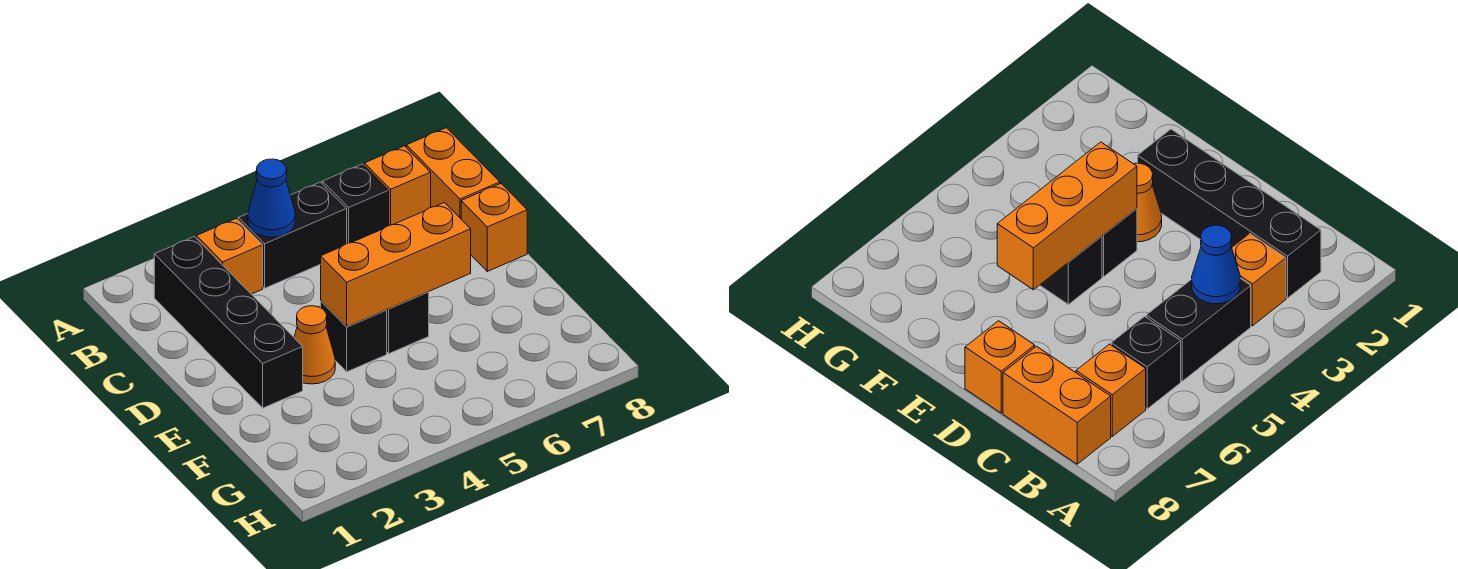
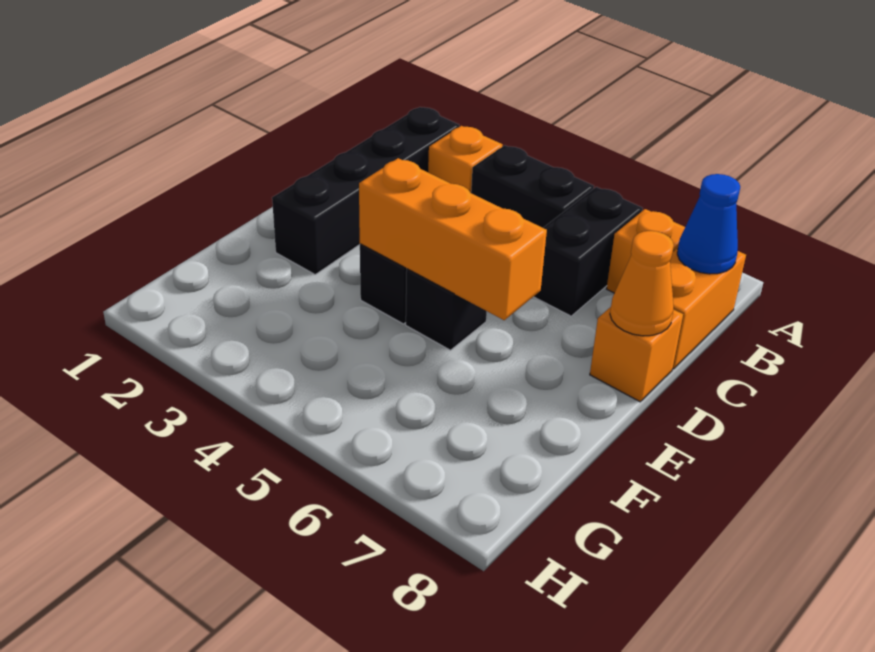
blue 1x1 cone [248,159,295,237] -> blue 1x1 cone moved to [677,174,740,274]
black 1x1 brick [322,164,389,244] -> black 1x2 brick [534,187,643,316]
orange 1x1 cone [294,306,335,384] -> orange 1x1 cone moved to [610,231,674,336]

